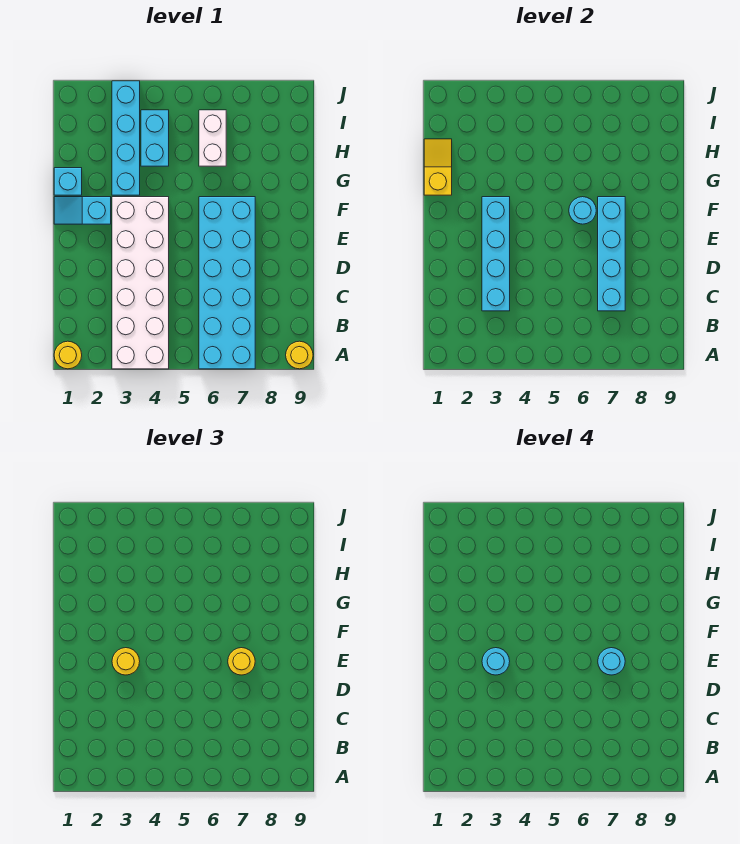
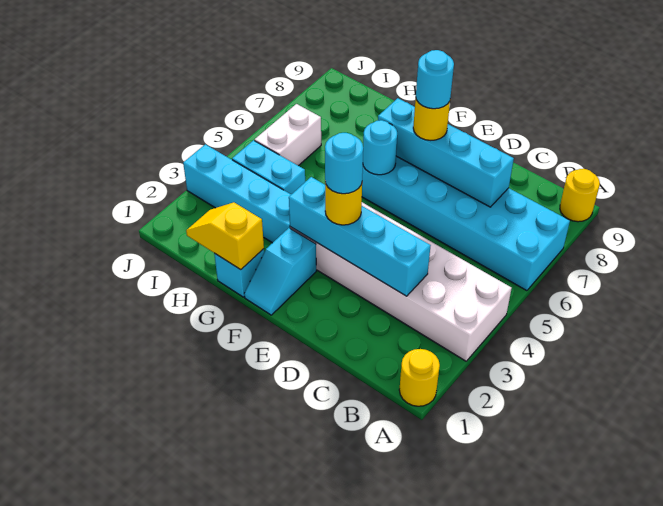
white 1x2 brick [199,110,226,166] -> white 1x2 brick turned to [255,104,321,166]

